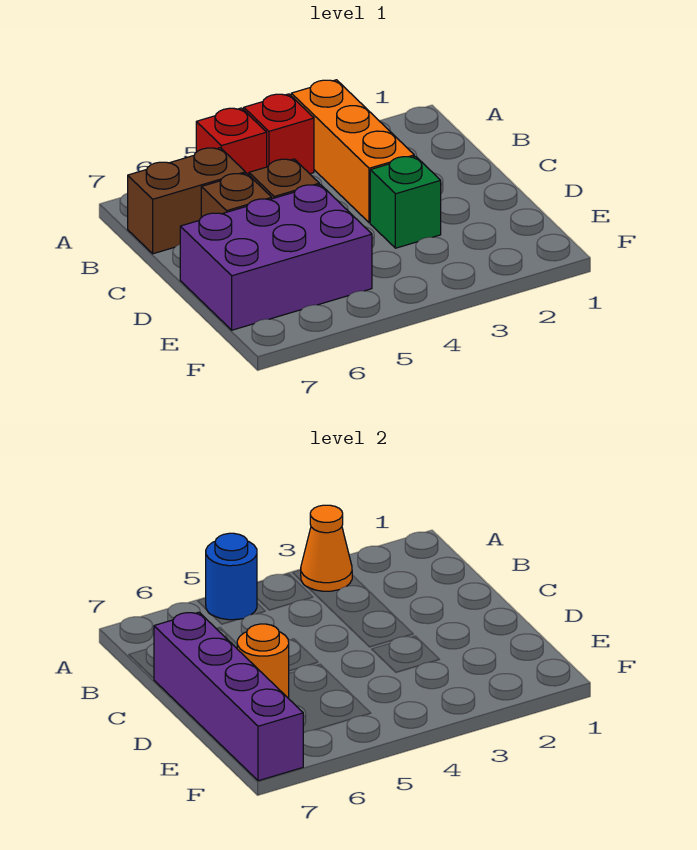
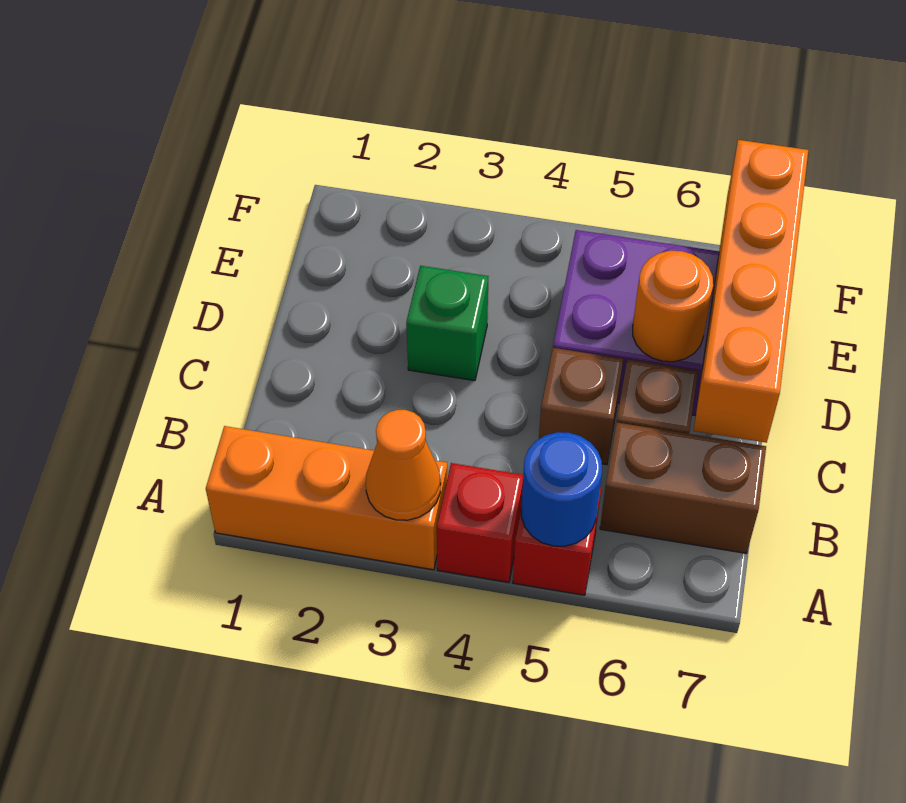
orange 1x3 brick [291,80,414,223] -> orange 1x3 brick turned to [206,426,447,570]
purple 1x4 brick [154,612,303,781] -> orange 1x4 brick [693,140,808,443]

